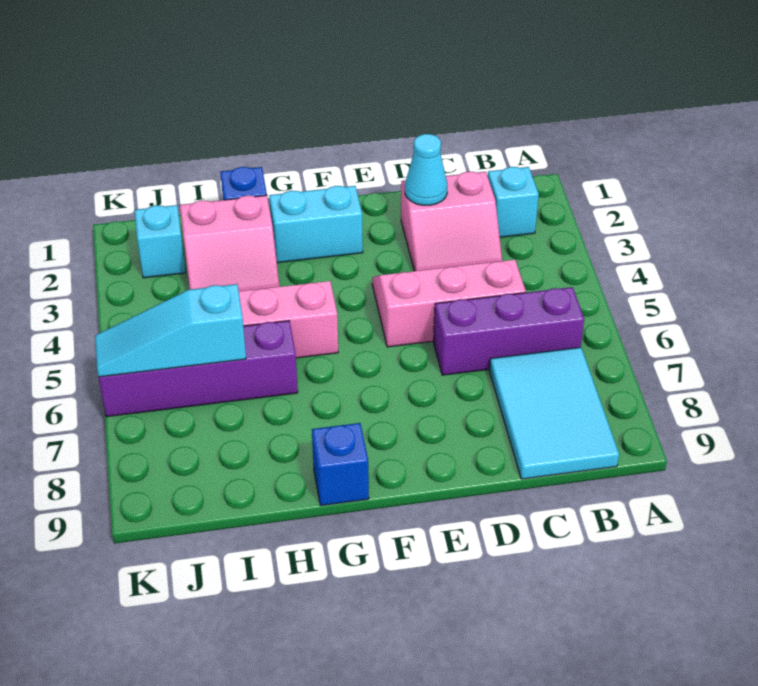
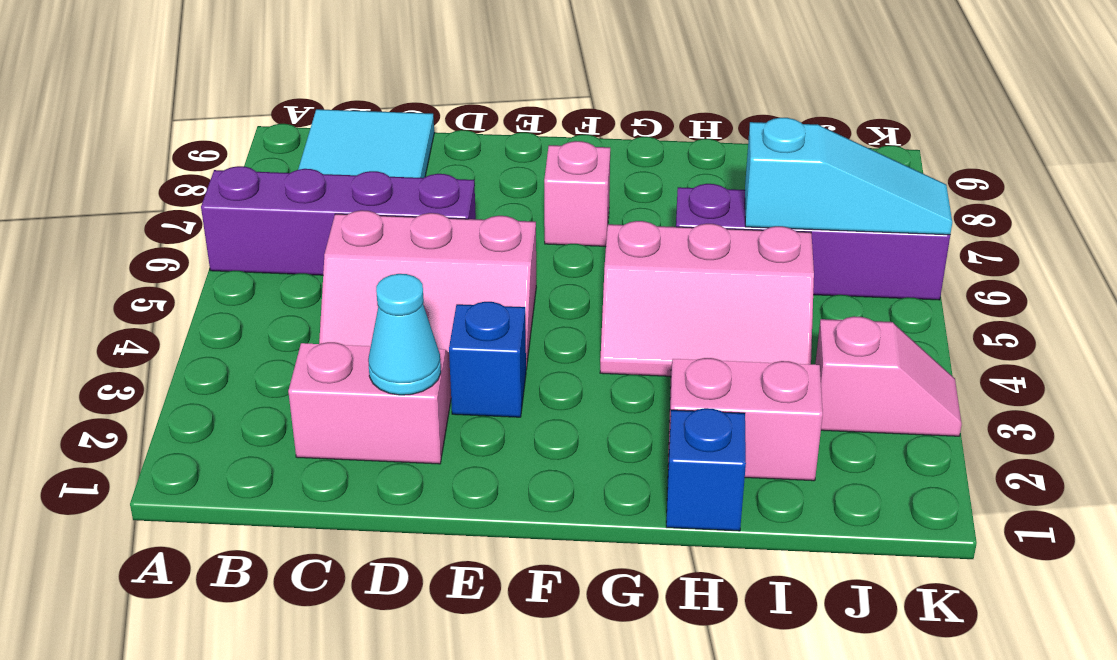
cyan 1x1 brick [488,167,539,237] -> none
purple 1x3 brick [434,287,584,375] -> purple 1x4 brick [201,166,476,275]
cyan 1x2 brick [269,186,363,263] -> none
none -> pink 1x1 brick [544,141,610,246]
blue 1x1 brick [312,423,369,506] -> blue 1x1 brick moved to [449,302,526,417]
cyan 1x1 brick [135,205,186,278] -> none
none -> pink 1x2 slope [815,316,962,436]

